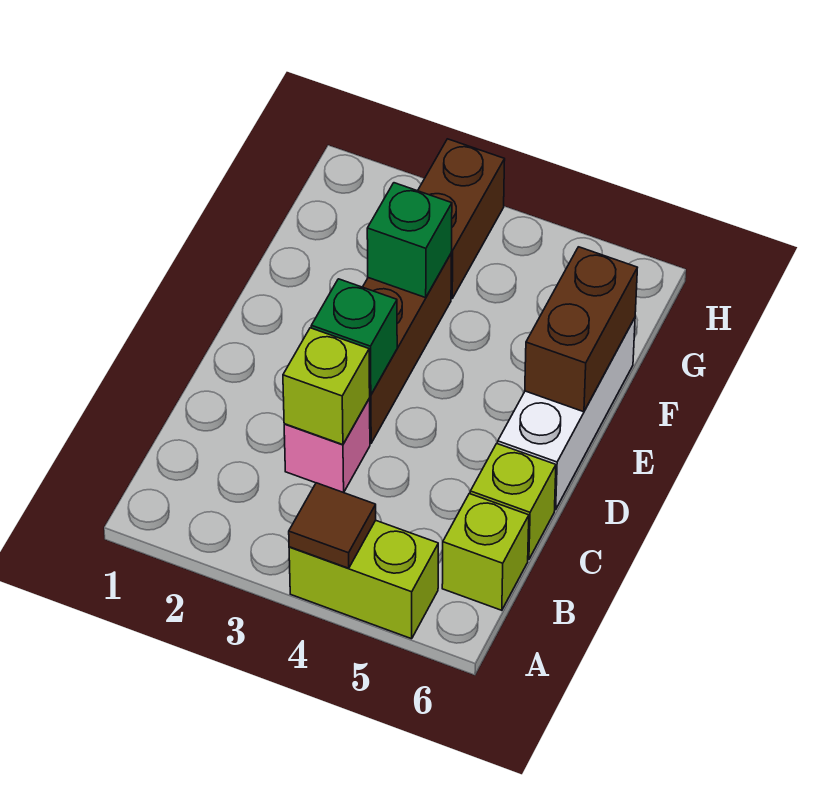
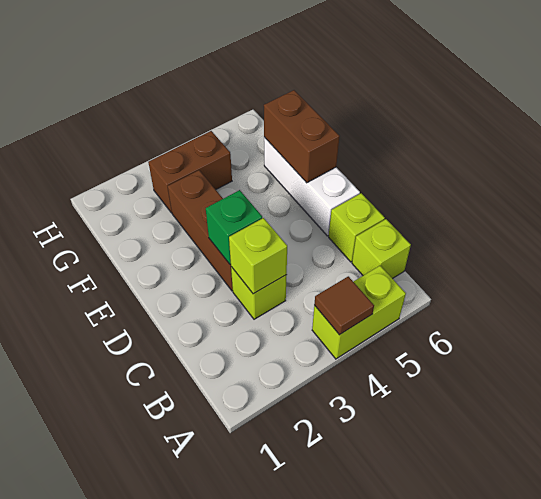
pink 1x1 brick [284,398,370,492] -> lime 1x1 brick [231,267,287,319]
green 1x1 brick [367,183,452,298] -> none
brown 1x2 brick [418,139,505,299] -> brown 1x2 brick turned to [148,131,232,213]

